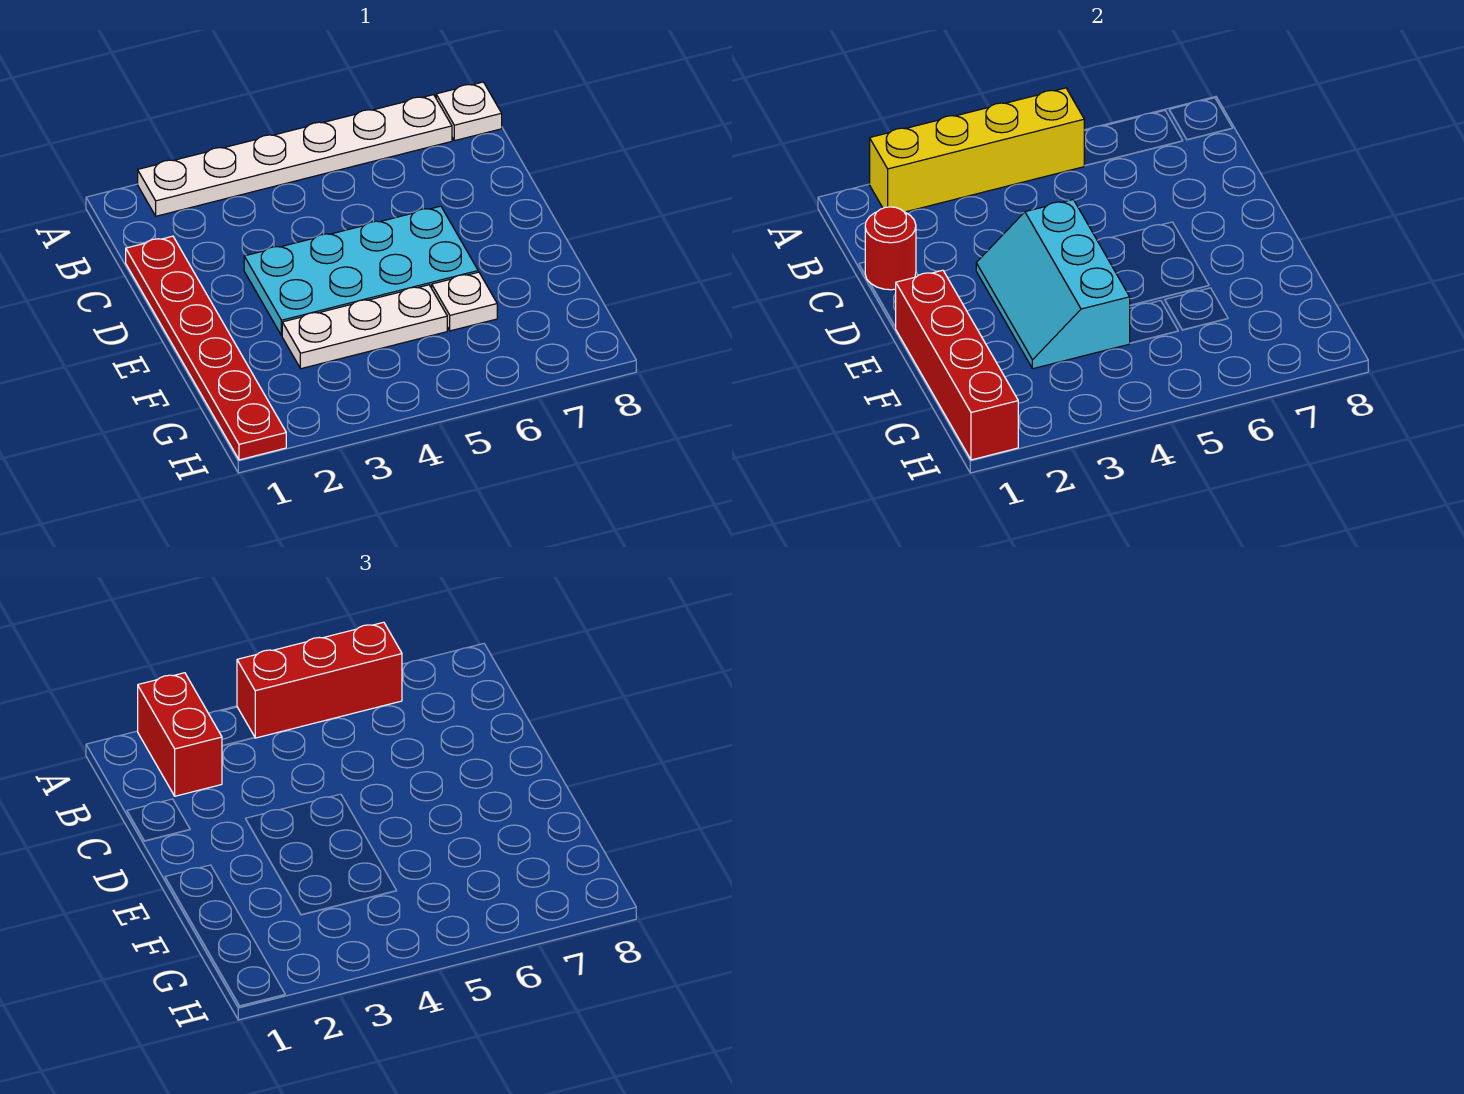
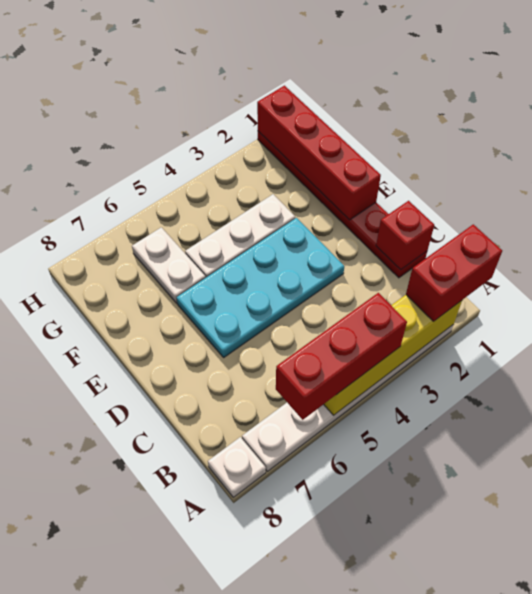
red 1x2 brick [138,673,222,796] -> red 1x2 brick turned to [406,224,502,321]
red 1x1 round brick [865,207,916,290] -> red 1x1 brick [376,201,434,270]
cyan 2x3 slope [976,200,1130,369] -> none
white 1x1 plate [432,272,497,331] -> white 1x2 plate [132,227,206,303]

